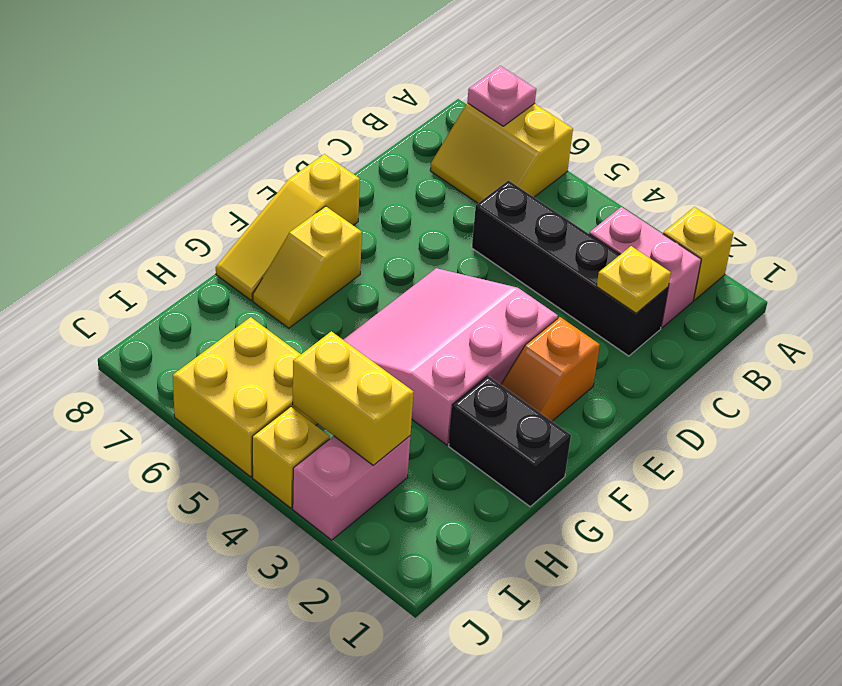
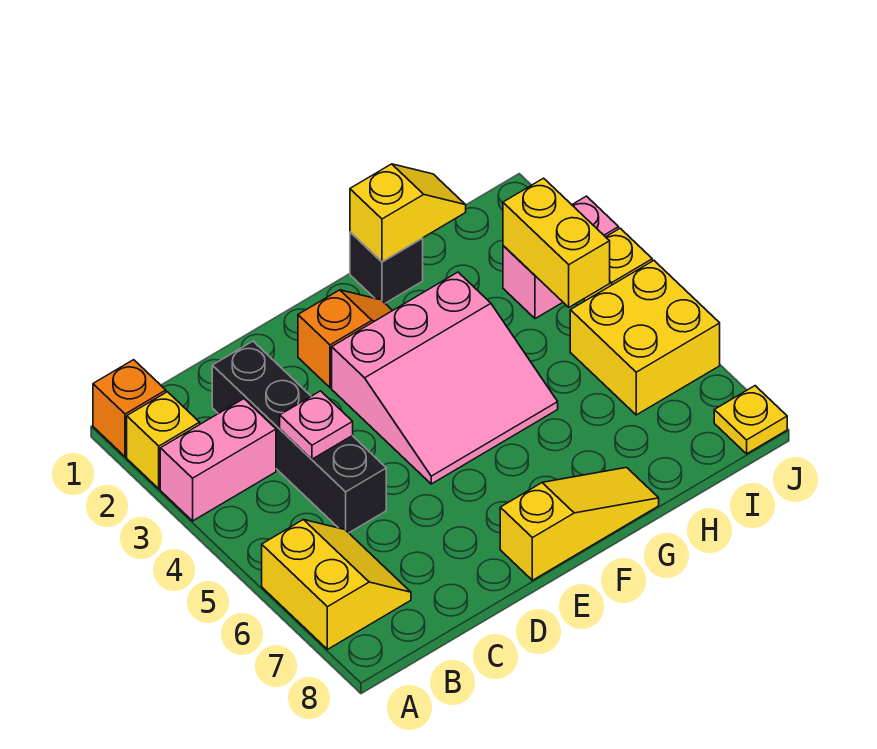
none -> orange 1x1 brick [93,360,166,457]
pink 1x1 plate [467,66,536,126] -> pink 1x1 plate moved to [280,391,353,459]
pink 1x2 brick [589,207,701,328] -> pink 1x2 brick turned to [160,399,276,521]
yellow 1x1 plate [596,246,671,313] -> yellow 1x1 plate moved to [714,386,787,454]
yellow 1x2 slope [253,206,362,328] -> yellow 1x2 slope moved to [350,164,466,262]
black 1x2 brick [449,376,571,507] -> black 1x1 brick [350,232,423,303]

